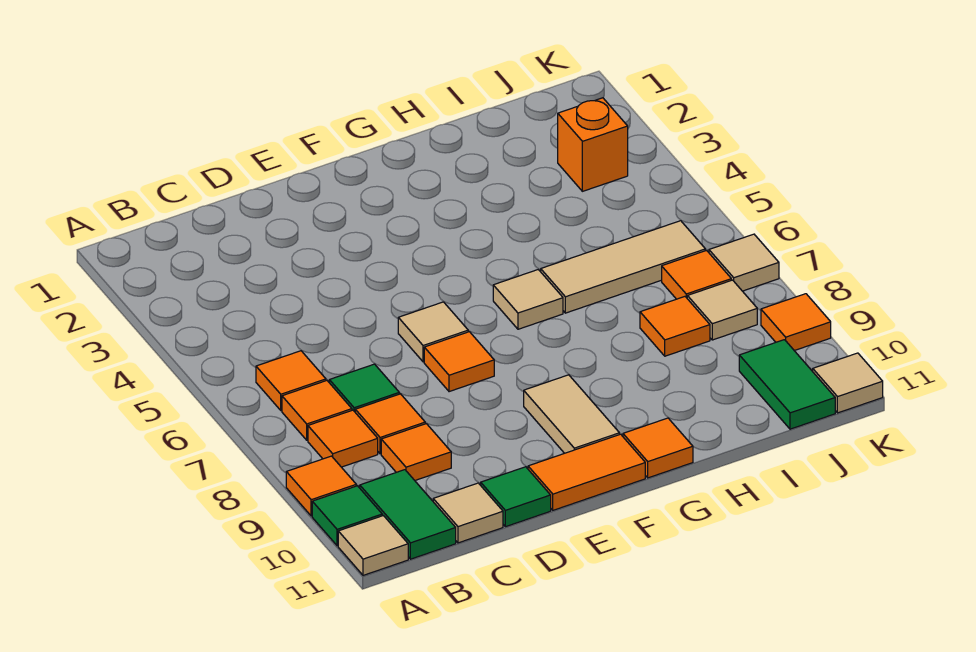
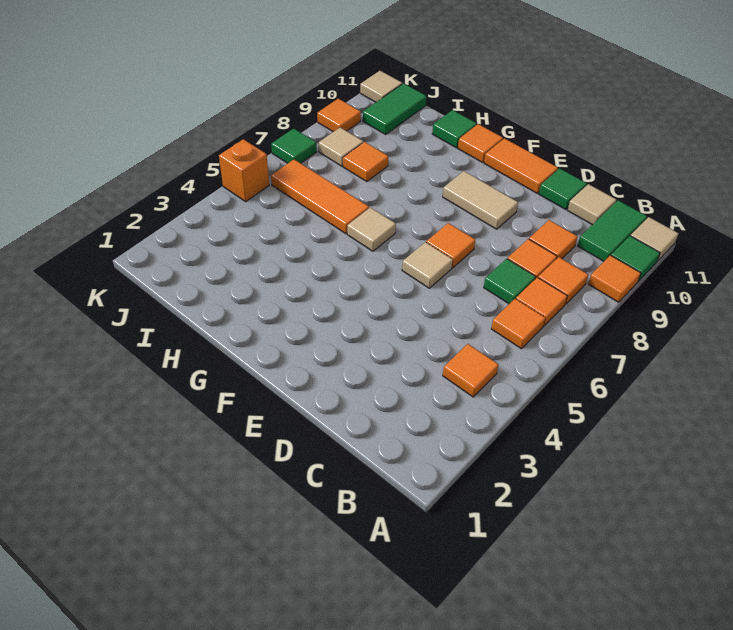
tan 1x2 tile [524,375,619,453] -> tan 1x2 tile turned to [443,171,518,229]
tan 1x3 tile [541,221,705,313] -> orange 1x3 tile [271,160,369,234]
none -> green 1x1 tile [432,110,477,148]
orange 1x1 brick [558,98,628,191] -> orange 1x1 brick moved to [219,139,269,201]
orange 1x1 tile [662,250,731,299] -> orange 1x1 tile moved to [443,344,499,397]
tan 1x1 tile [709,234,779,291] -> green 1x1 tile [271,129,317,163]

